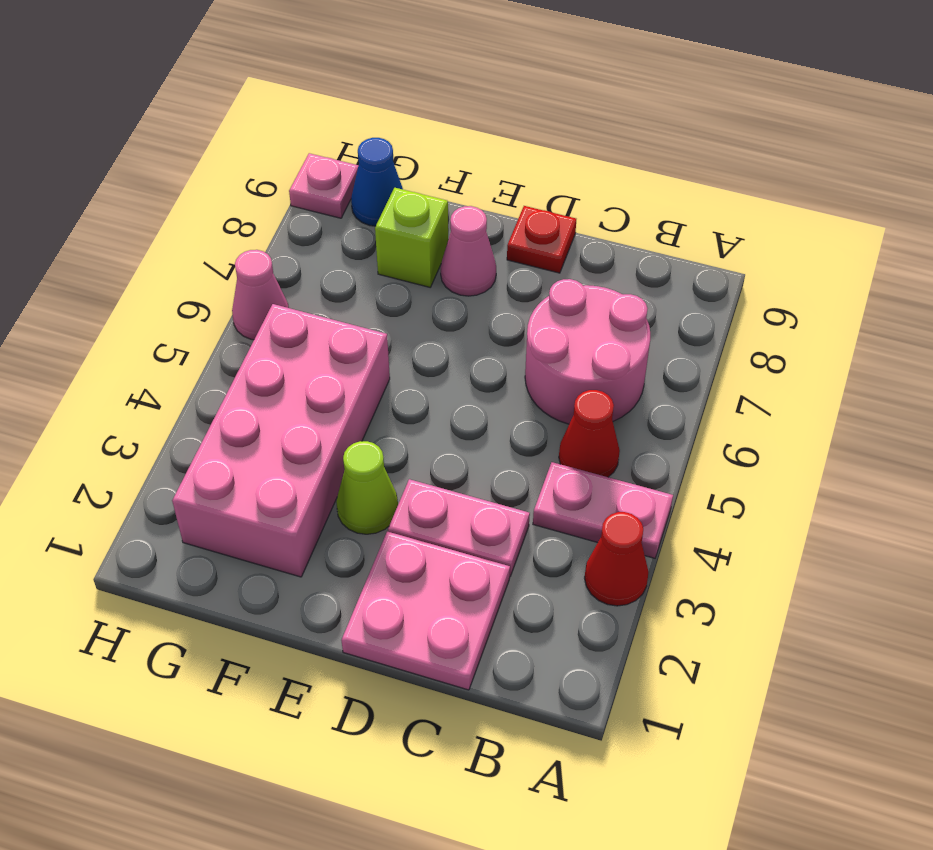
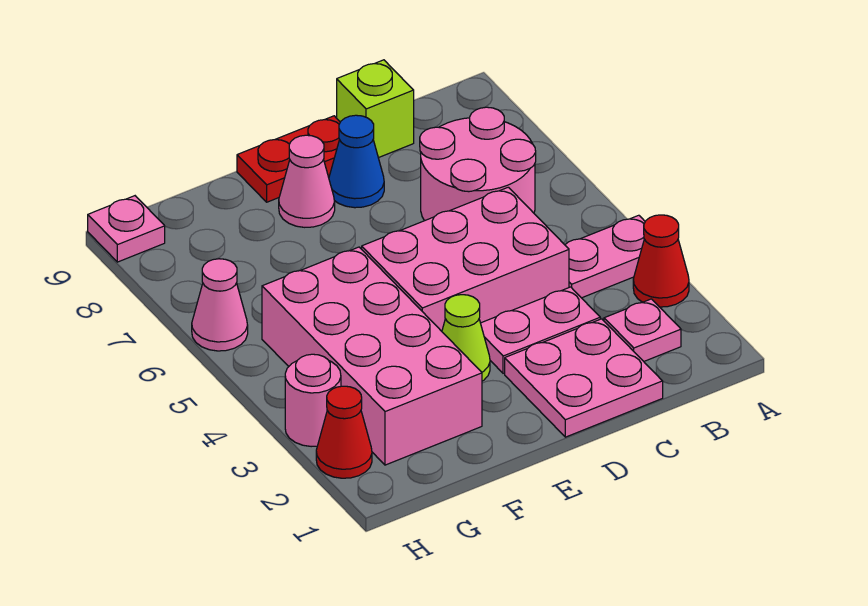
none -> pink 1x1 plate [604,299,681,361]
red 1x1 cone [559,390,620,477] -> red 1x1 cone moved to [316,386,372,478]
none -> pink 2x3 brick [362,187,569,331]
red 1x1 plate [507,206,576,273] -> red 1x2 plate [237,116,340,202]
lime 1x1 brick [375,188,448,287] -> lime 1x1 brick moved to [337,60,414,158]
blue 1x1 cone [351,138,403,226] -> blue 1x1 cone moved to [329,115,384,208]
none -> pink 1x1 round brick [285,354,341,447]

